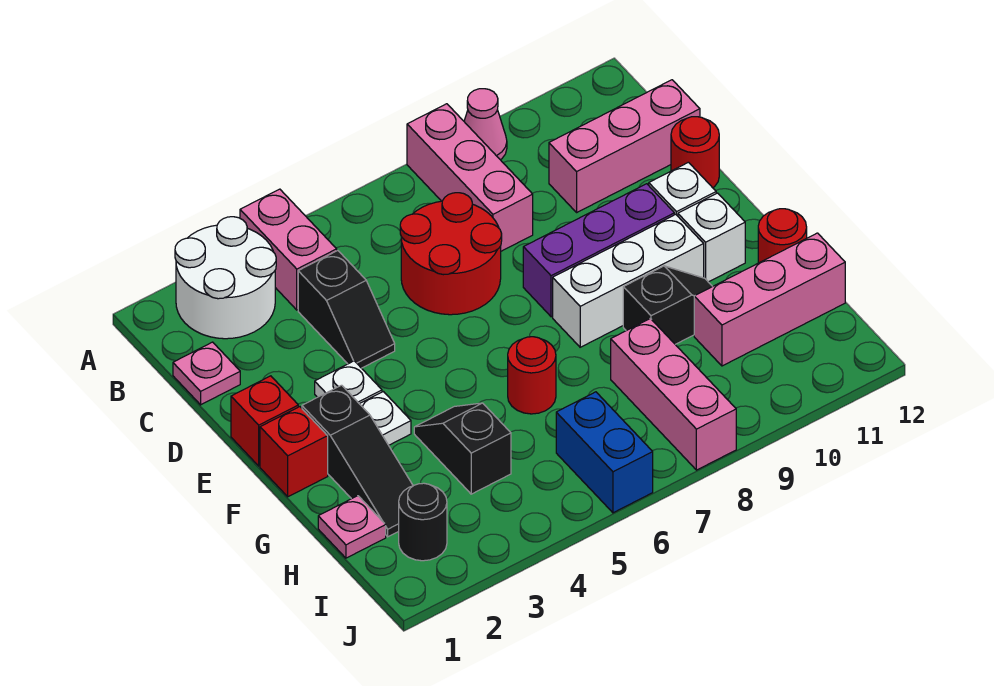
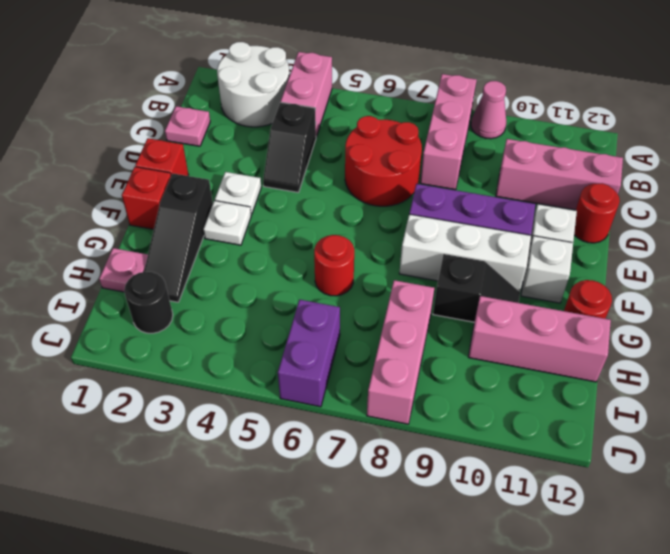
black 1x2 slope [414,403,511,494] -> none
blue 1x2 brick [556,392,653,513] -> purple 1x2 brick [278,300,340,407]

